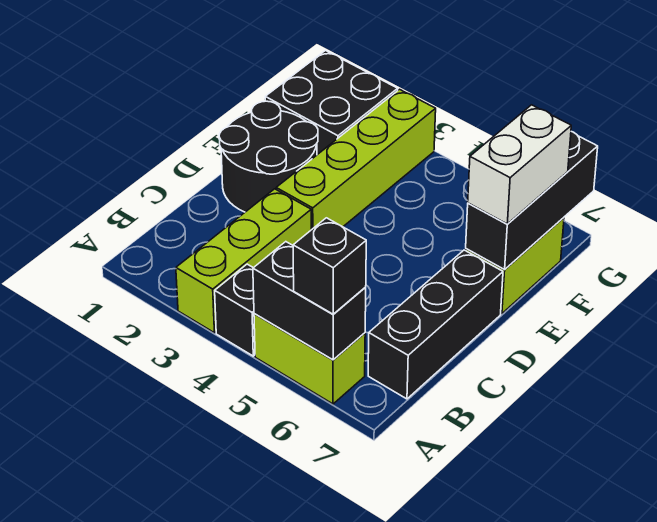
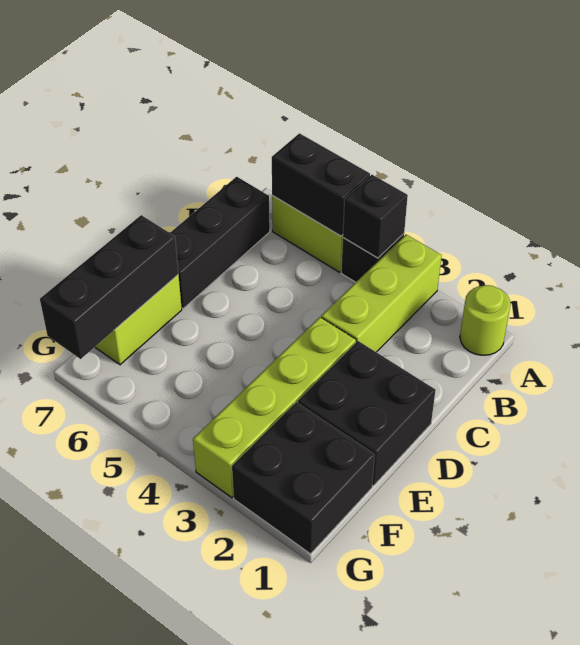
none -> lime 1x1 round brick [460,285,511,355]
black 1x1 brick [293,218,366,314] -> black 1x1 brick moved to [343,175,408,258]
black 2x2 round brick [219,101,318,212] -> black 2x2 brick [298,341,436,486]
white 1x2 brick [468,105,571,224] -> none

